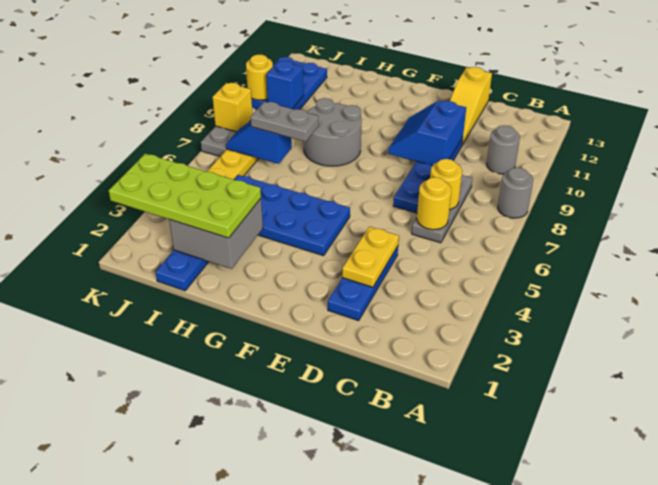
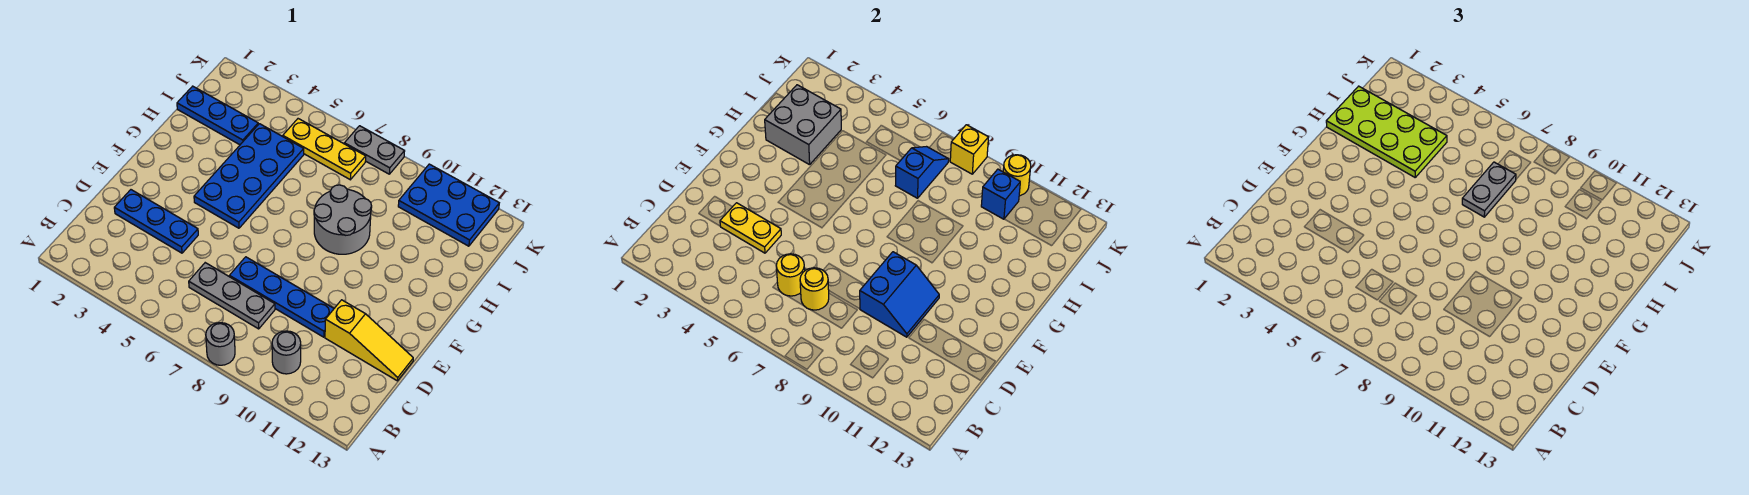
blue 2x2 slope [388,100,466,166] -> blue 2x2 slope turned to [860,252,939,337]
yellow 1x3 slope [450,67,492,145] -> yellow 1x3 slope turned to [325,300,413,381]
lime 2x4 plate [109,154,261,238] -> lime 2x4 plate turned to [1326,86,1447,177]

